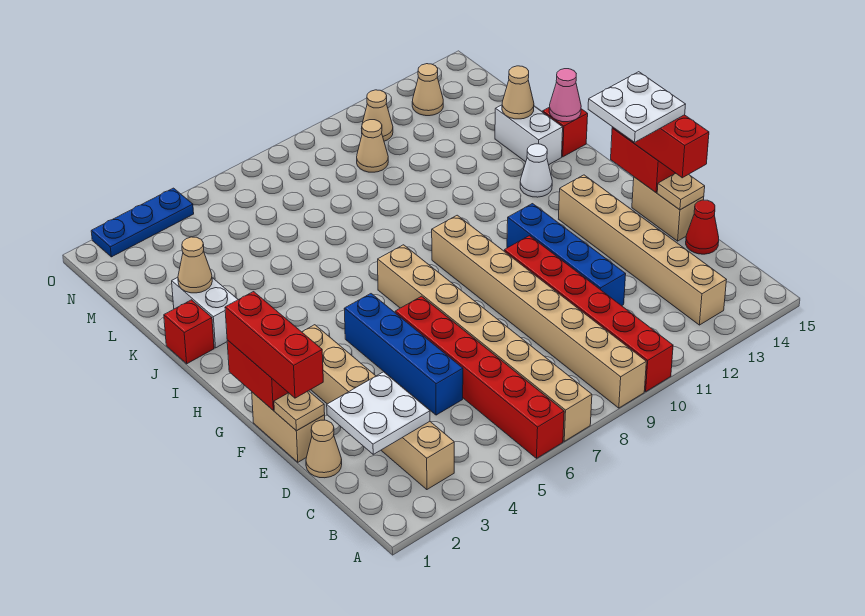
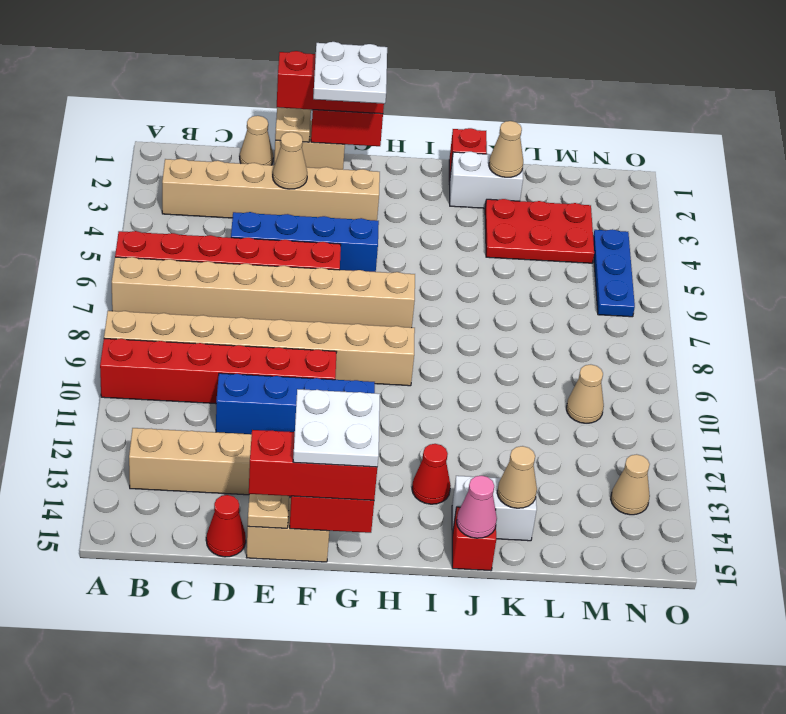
white 2x2 plate [327,372,430,454] -> white 2x2 plate moved to [313,42,387,104]
white 1x1 cone [520,144,552,197] -> red 1x1 cone [412,444,451,504]
none -> red 2x3 plate [485,199,594,263]
tan 1x1 cone [362,90,393,141] -> tan 1x1 cone moved to [273,132,307,189]
blue 1x3 plate [91,188,194,257] -> blue 1x3 plate moved to [593,229,635,317]

